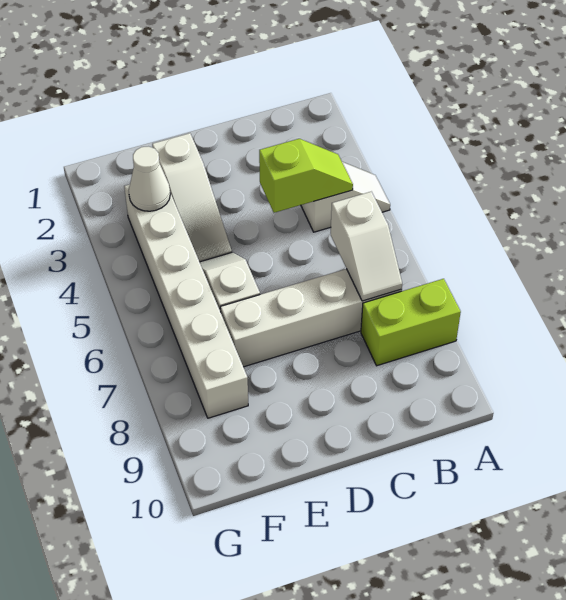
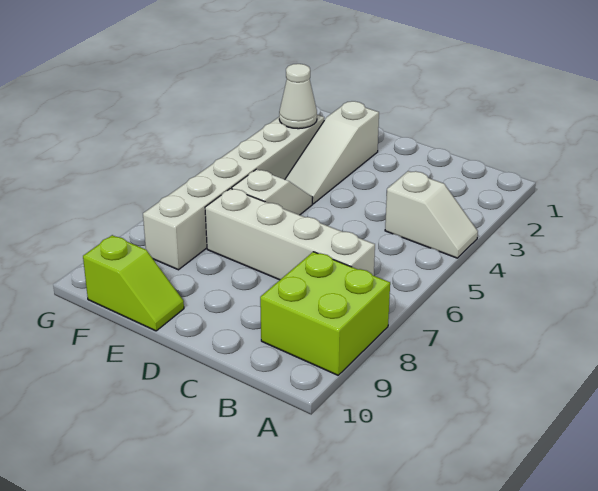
lime 1x2 brick [361,279,461,366] -> lime 2x2 brick [260,252,390,375]
lime 1x2 slope [259,139,353,213] -> lime 1x2 slope moved to [83,235,184,331]
white 1x2 slope [331,192,402,301] -> none

